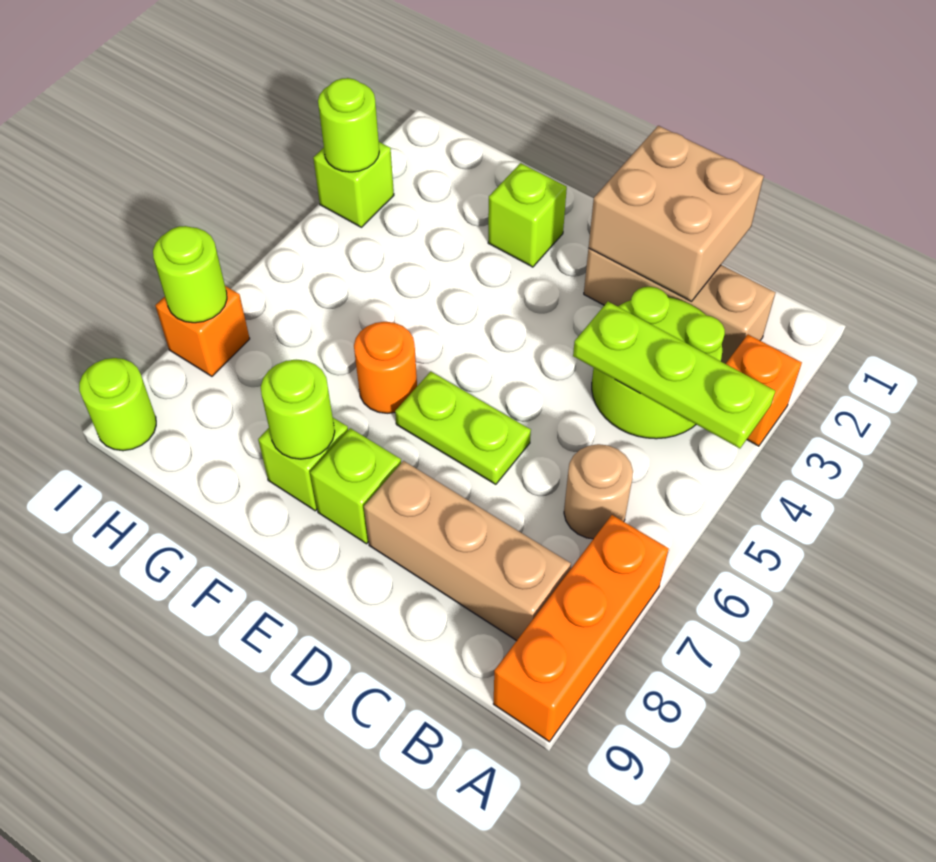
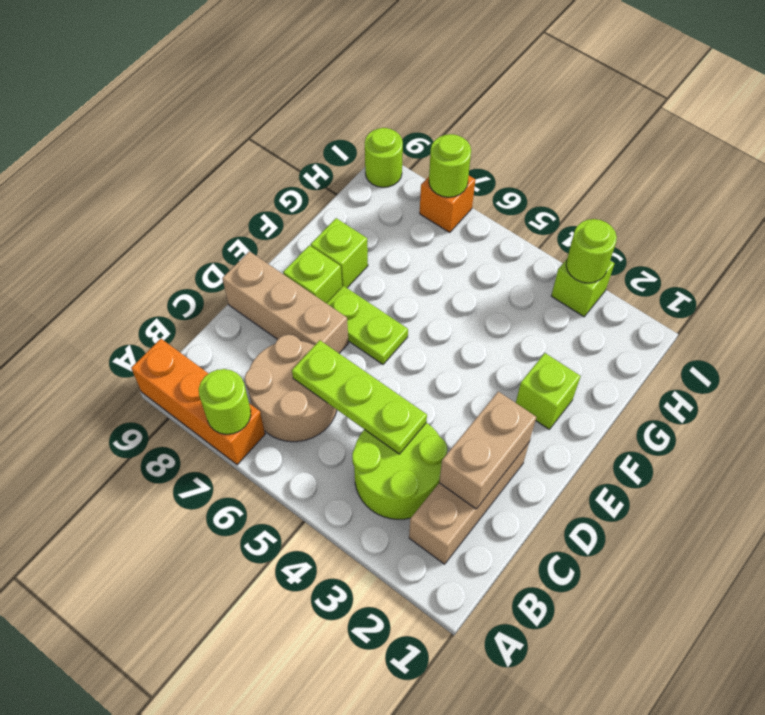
orange 1x1 brick [726,335,802,446] -> none
lime 1x3 plate [573,302,775,448] -> lime 1x3 plate turned to [292,340,427,454]
tan 1x1 round brick [564,444,633,539] -> tan 2x2 round brick [245,335,337,442]
tan 1x3 brick [364,461,571,641] -> tan 1x3 brick turned to [222,251,349,353]
tan 2x2 brick [589,126,764,301] -> tan 1x2 brick [439,391,536,509]
lime 1x2 plate [395,372,531,484] -> lime 1x2 plate turned to [327,286,408,364]
orange 1x1 round brick [354,322,417,413] -> none
lime 1x1 round brick [261,360,335,459] -> lime 1x1 round brick moved to [199,369,251,434]

